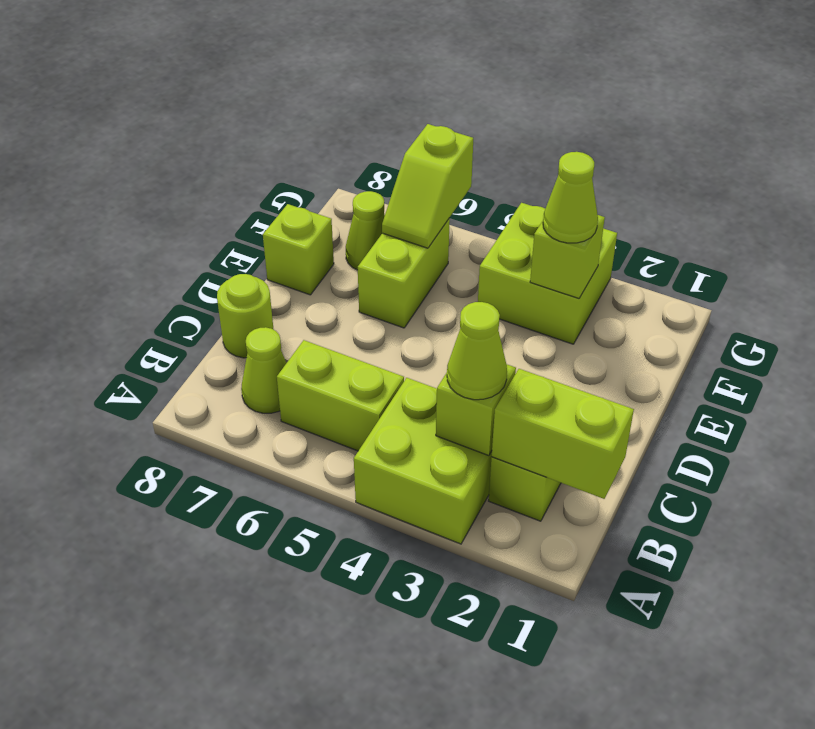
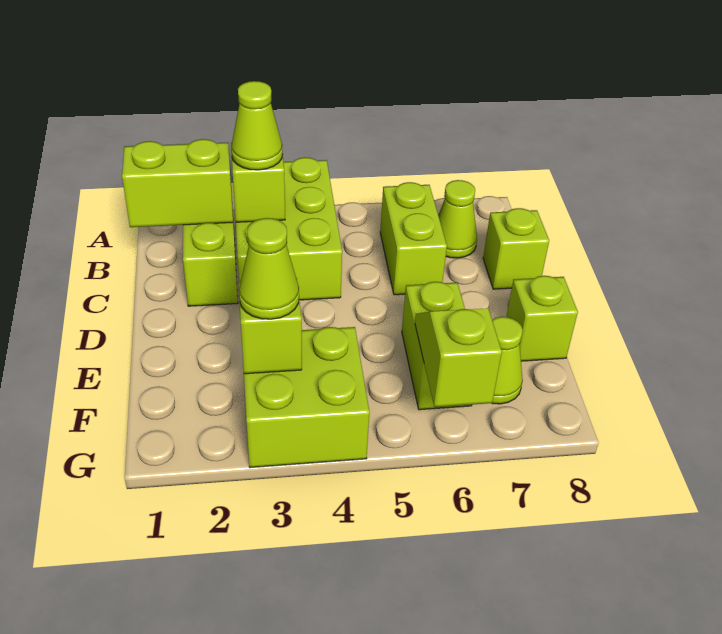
lime 2x2 brick [354,378,492,544] -> lime 2x3 brick [236,157,342,300]
lime 1x2 brick [277,340,404,451] -> lime 1x2 brick turned to [380,182,447,295]
lime 1x1 round brick [217,274,274,358] -> lime 1x1 brick [483,208,549,289]

